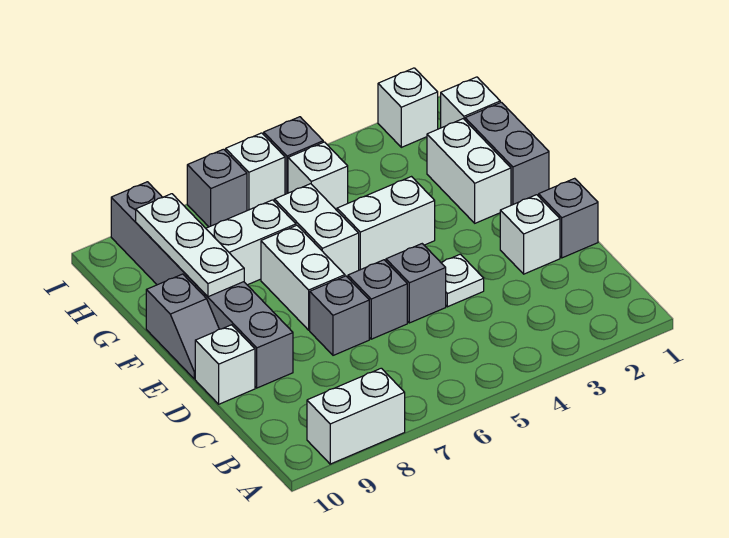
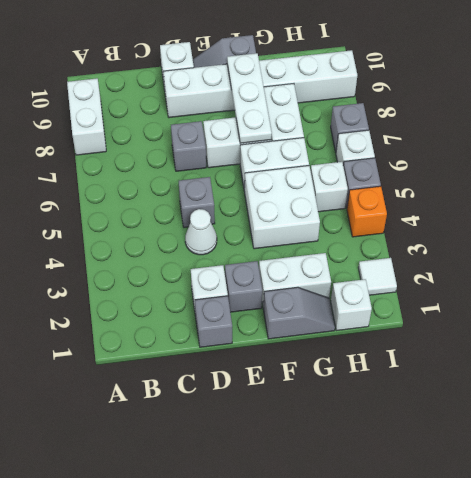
white 1x1 plate [441,254,484,307] -> white 1x1 cone [185,209,217,255]
grey 1x1 brick [348,260,407,339] -> grey 1x1 brick moved to [225,261,262,312]
grey 1x6 brick [111,182,293,388] -> white 1x6 brick [163,50,357,118]
grey 1x2 brick [465,102,549,205] -> grey 1x2 slope [263,287,335,339]
white 1x2 brick [337,177,435,270] -> white 2x2 brick [245,166,320,249]
white 1x3 plate [136,194,244,297] -> white 1x3 plate turned to [227,53,272,143]
white 1x1 brick [378,68,438,147] -> white 1x1 tile [358,258,397,295]
none -> orange 1x1 brick [347,186,387,237]

